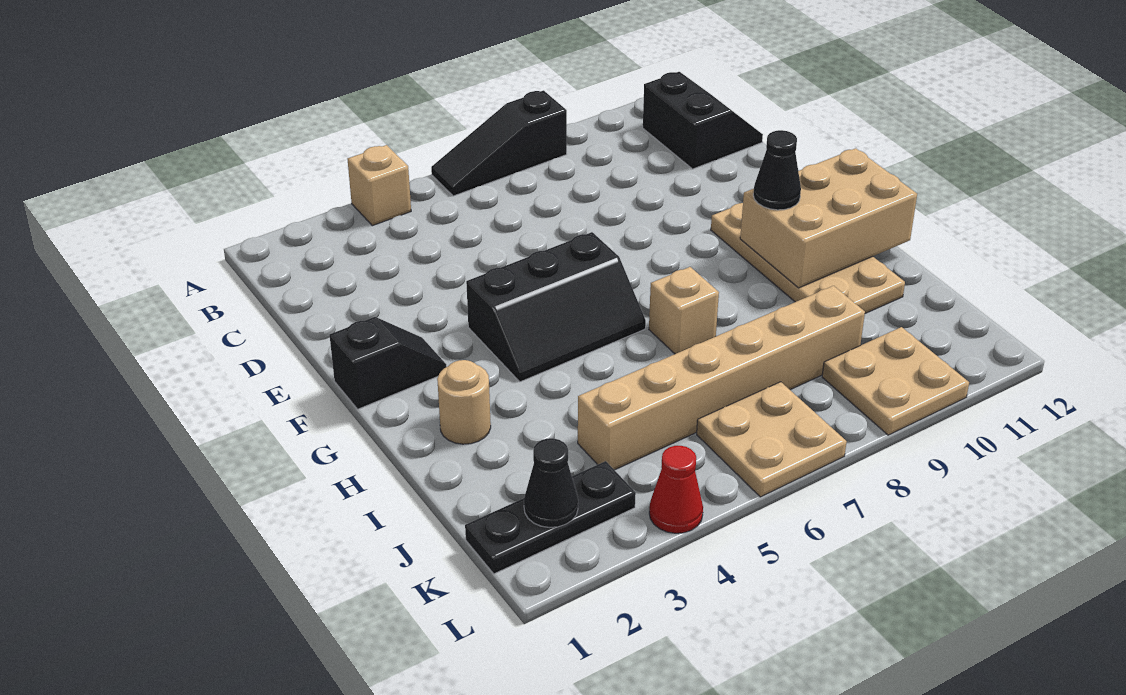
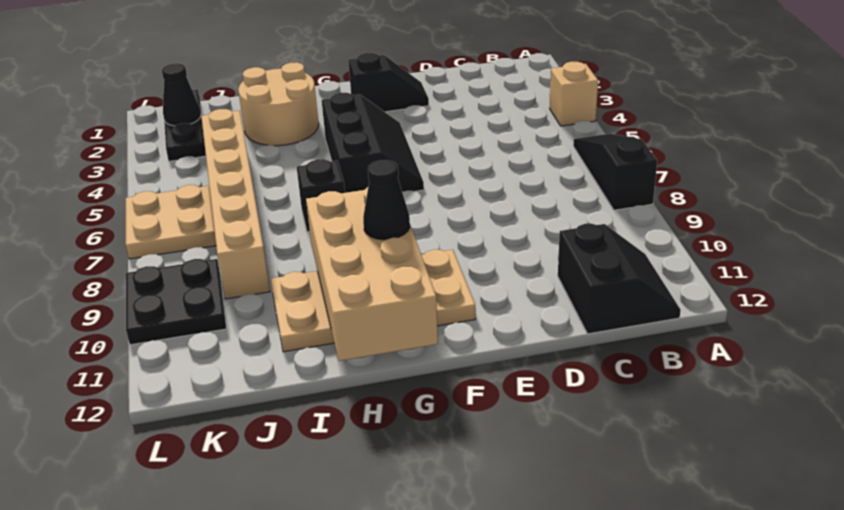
black 2x2 slope [643,72,763,169] -> black 2x2 slope turned to [558,224,681,334]
black 1x2 slope [330,317,446,409] -> black 1x2 slope turned to [348,53,429,112]
black 2x3 slope [466,232,646,382] -> black 2x3 slope turned to [322,93,424,193]
tan 2x3 brick [740,148,917,288] -> tan 2x4 brick [306,187,438,361]
tan 1x1 round brick [437,360,491,444] -> tan 2x2 round brick [238,62,319,146]
tan 1x1 brick [649,267,719,354] -> black 1x1 brick [297,159,345,232]
tan 2x2 plate [822,327,969,435] -> black 2x2 plate [126,259,226,345]
red 1x1 cone [649,446,703,533] -> none

